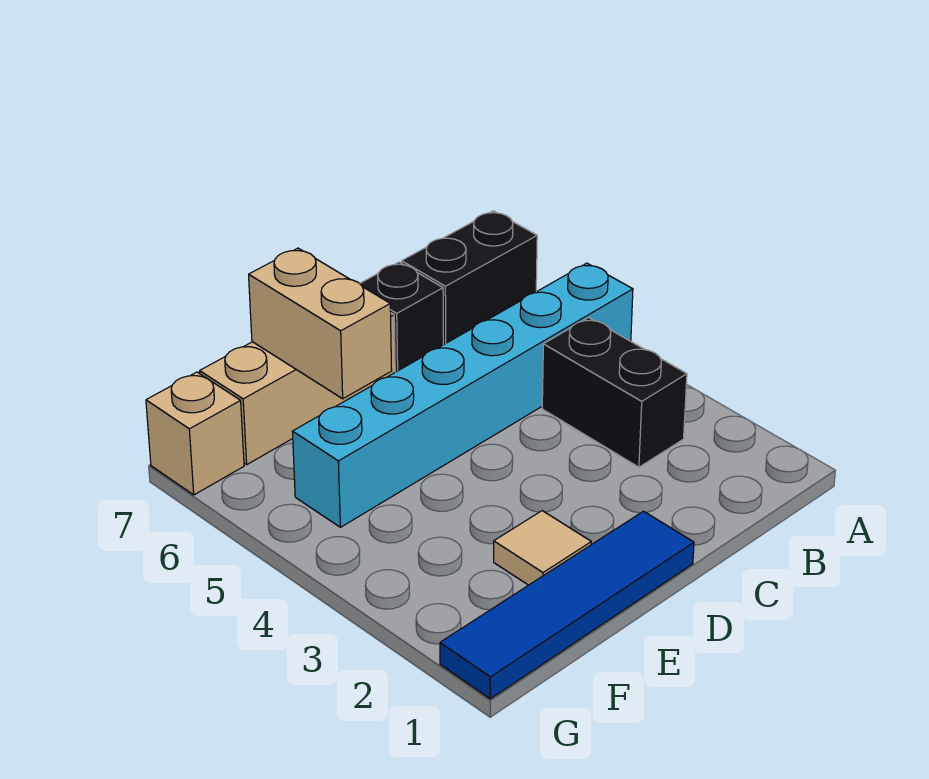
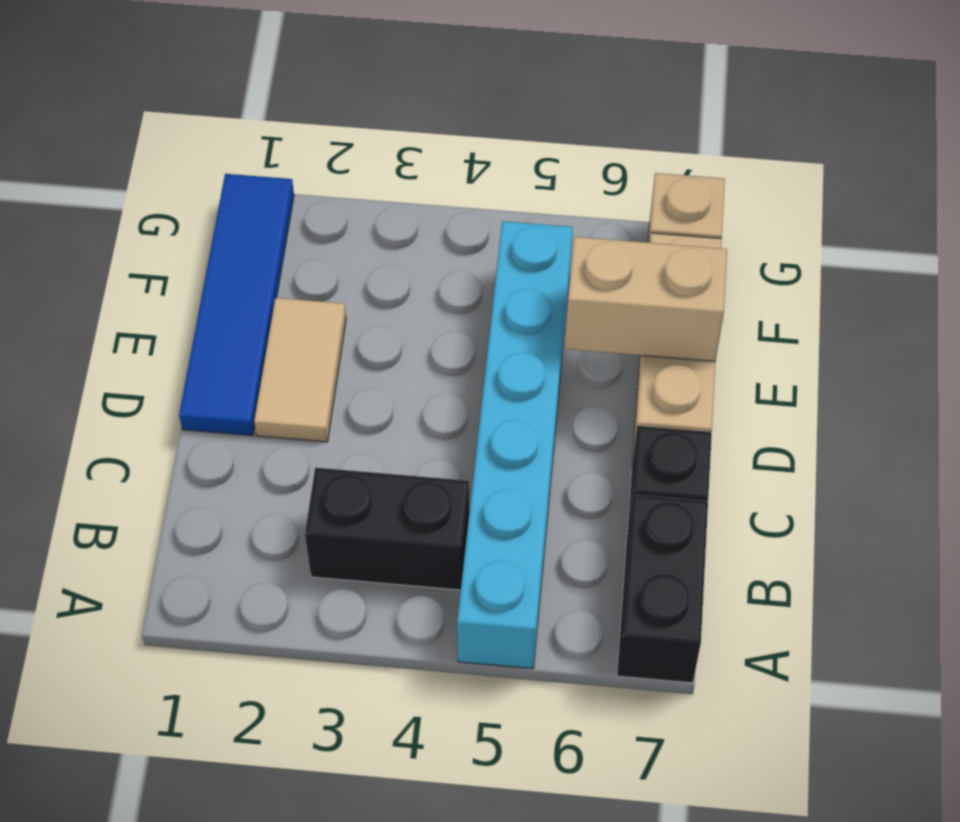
tan 1x1 tile [494,511,591,585] -> tan 1x2 tile [254,298,346,442]

